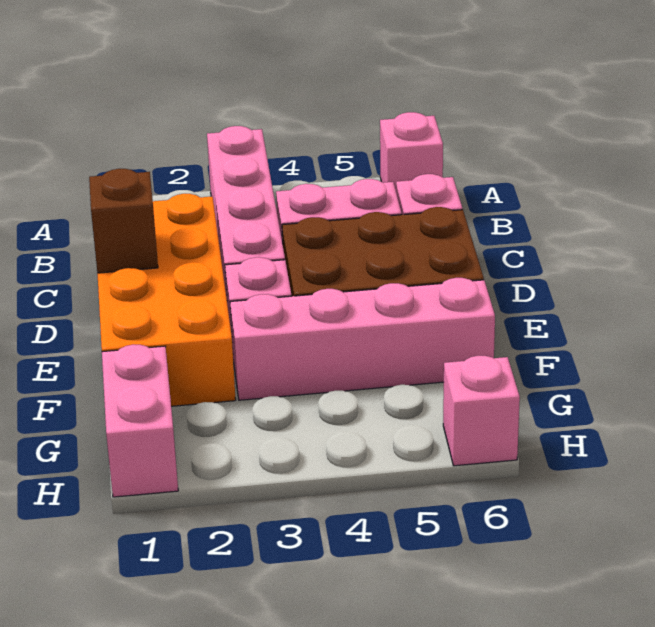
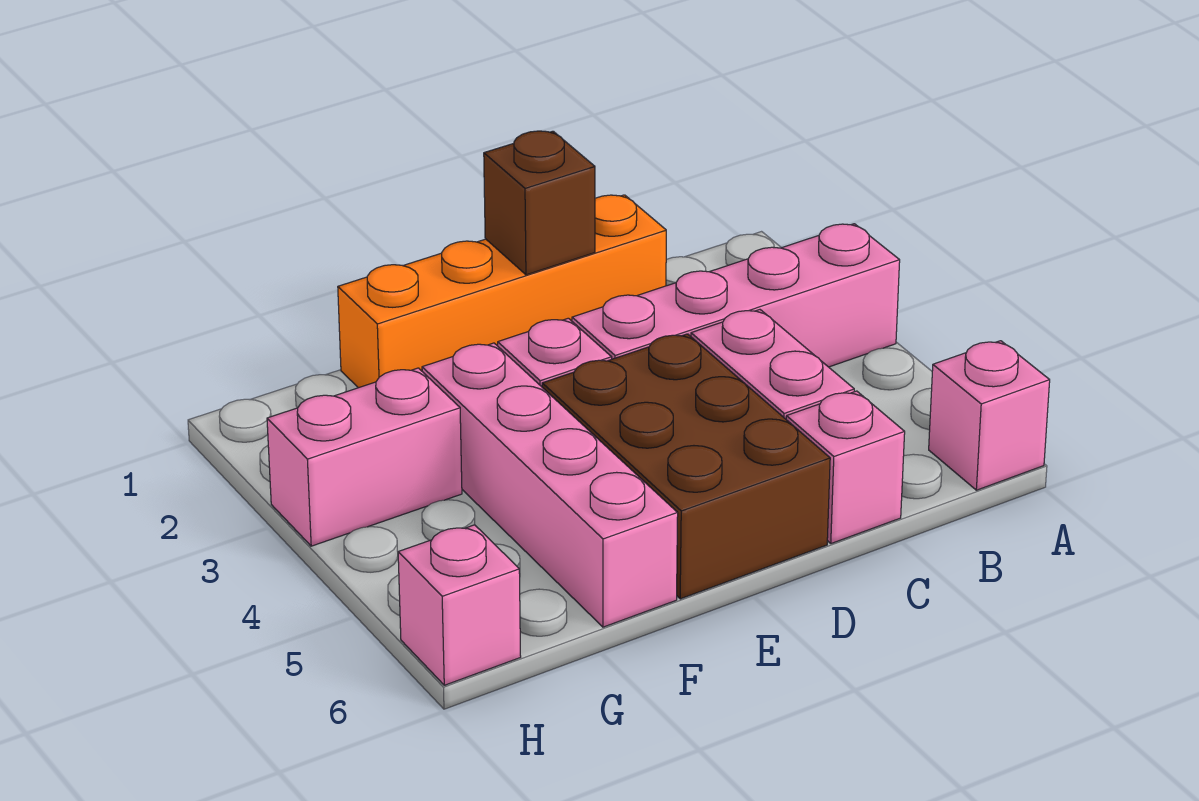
orange 2x4 brick [97,194,236,406] -> orange 1x4 brick [338,195,666,388]
pink 1x2 brick [102,344,178,497] -> pink 1x2 brick moved to [267,368,462,546]

